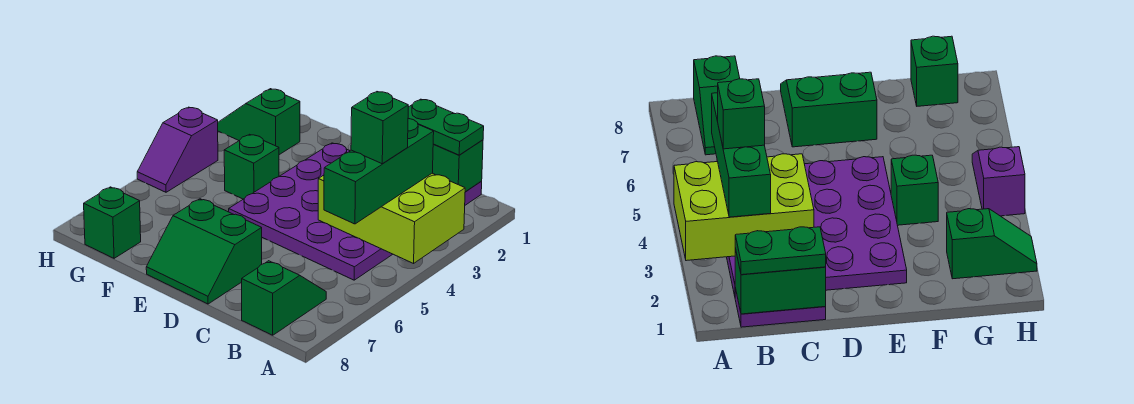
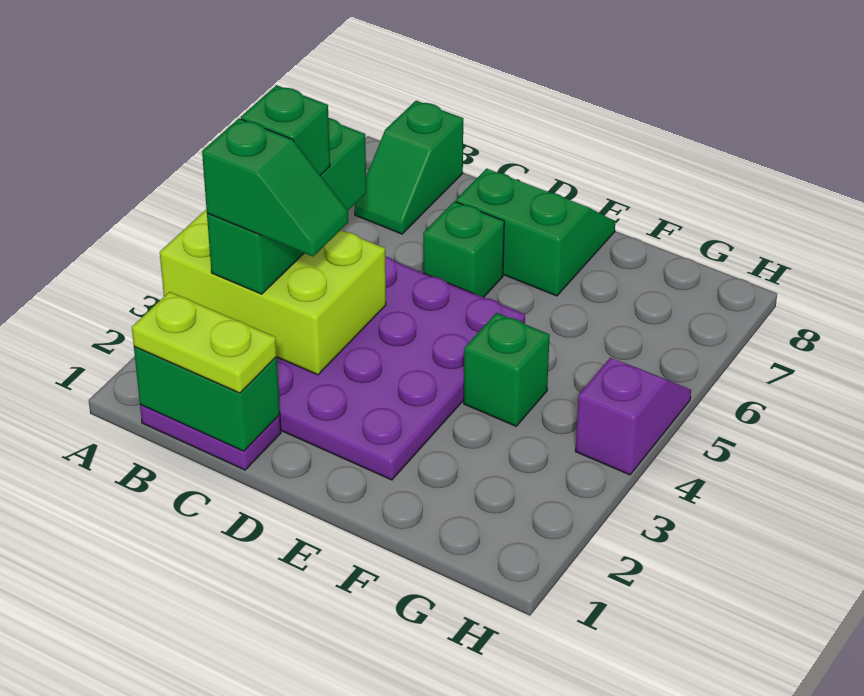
green 1x2 plate [408,99,484,155] -> lime 1x2 plate [132,292,277,393]
green 1x2 slope [218,89,300,155] -> green 1x2 slope moved to [202,119,348,256]
green 1x1 brick [84,187,141,258] -> green 1x1 brick moved to [423,201,504,297]

